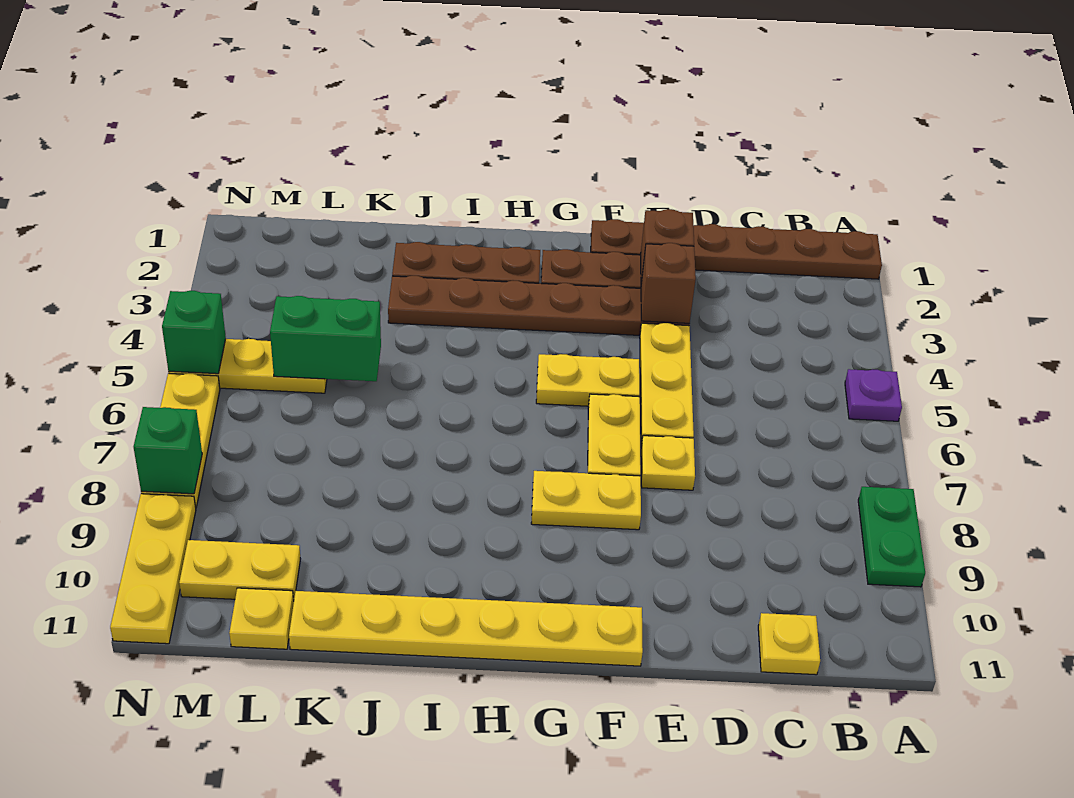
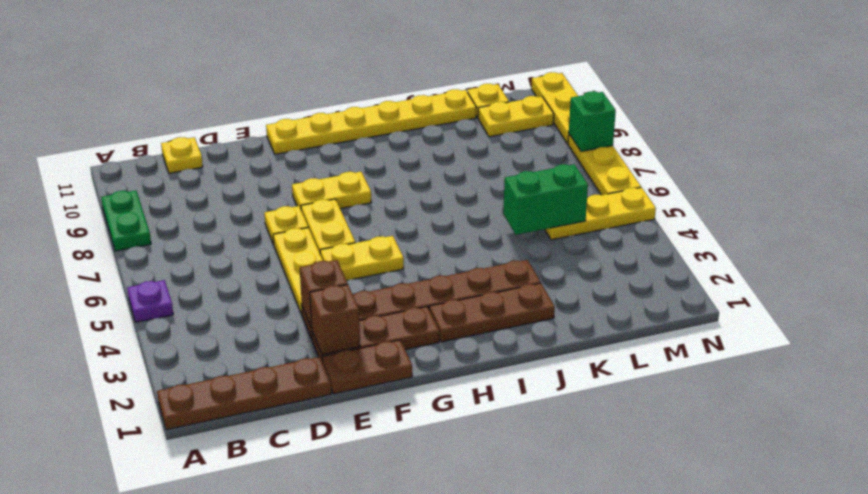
green 1x1 brick [162,291,226,374] -> none

